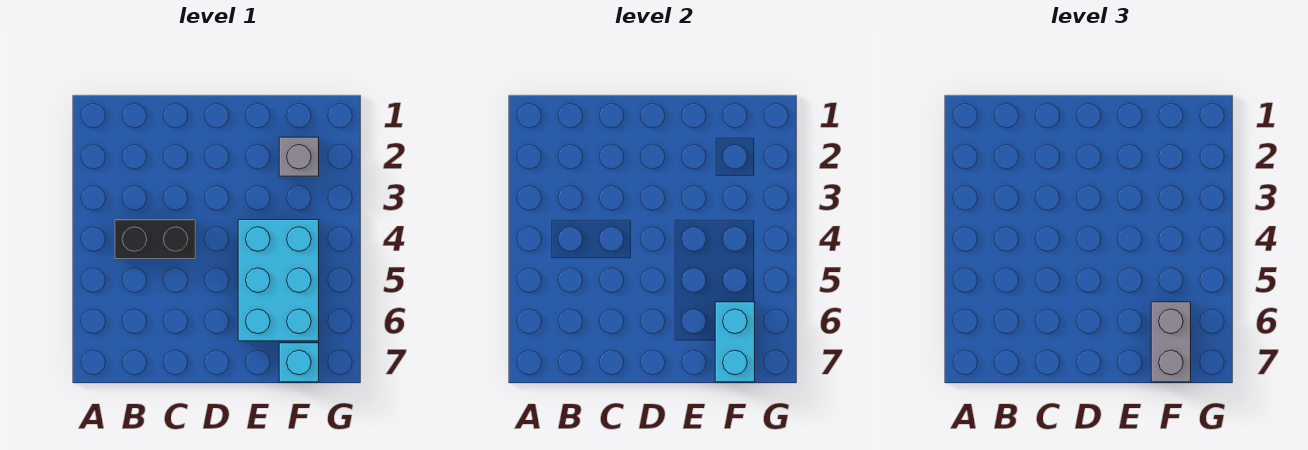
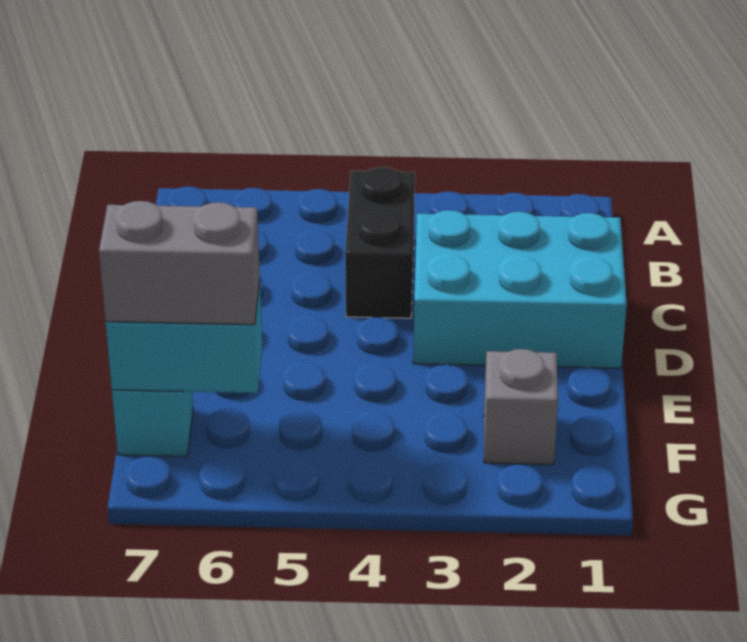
cyan 2x3 brick [238,220,319,341] -> cyan 2x3 brick moved to [413,210,627,368]

